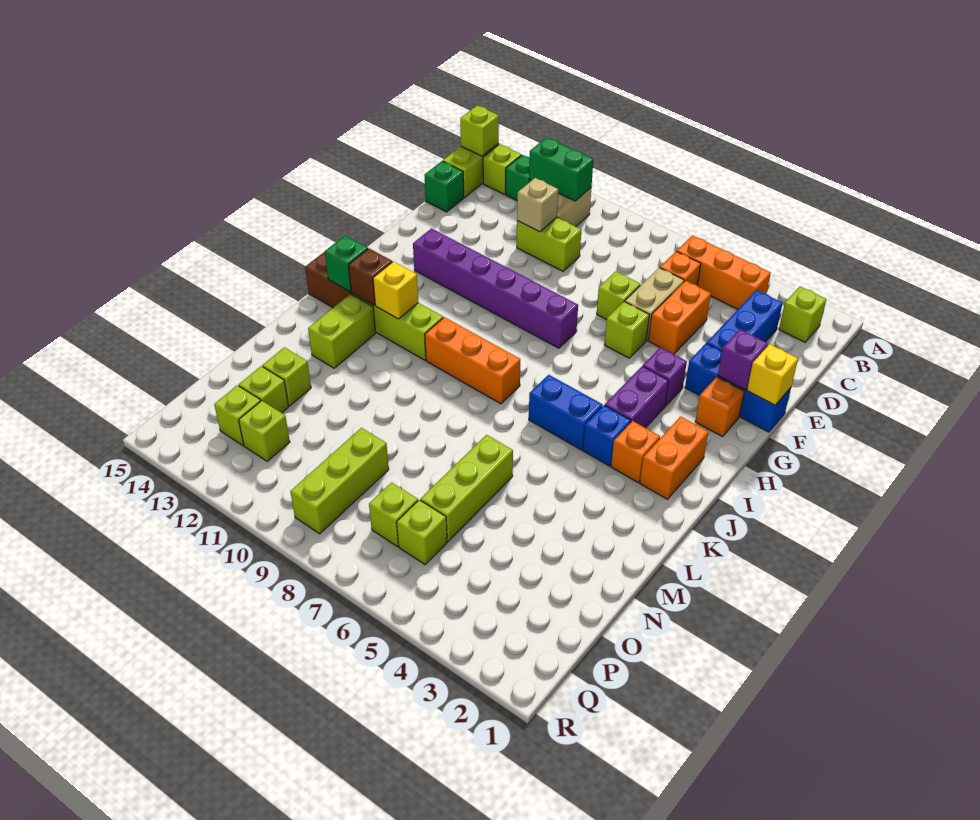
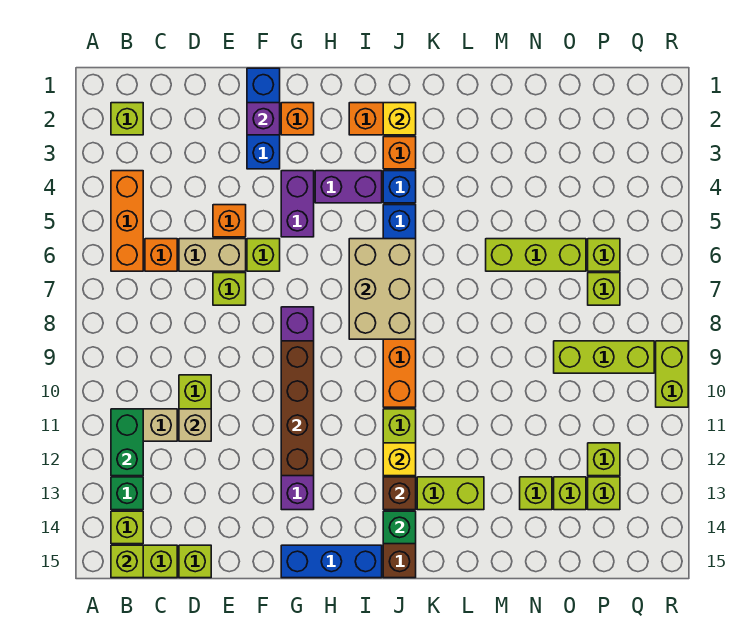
blue 1x3 brick [707,290,783,351] -> blue 1x3 brick moved to [281,545,382,578]
orange 1x2 brick [648,281,711,354] -> orange 1x1 brick [213,205,246,237]
green 1x1 brick [425,161,464,212] -> lime 1x1 brick [179,545,211,578]
yellow 1x1 brick [747,344,798,405] -> yellow 1x1 brick moved to [383,103,416,135]
purple 1x1 brick [643,347,687,406] -> purple 1x2 brick [281,171,314,237]
none -> brown 1x4 brick [281,341,314,476]
none -> tan 2x3 brick [349,239,416,339]
none -> lime 1x2 brick [656,341,688,407]

